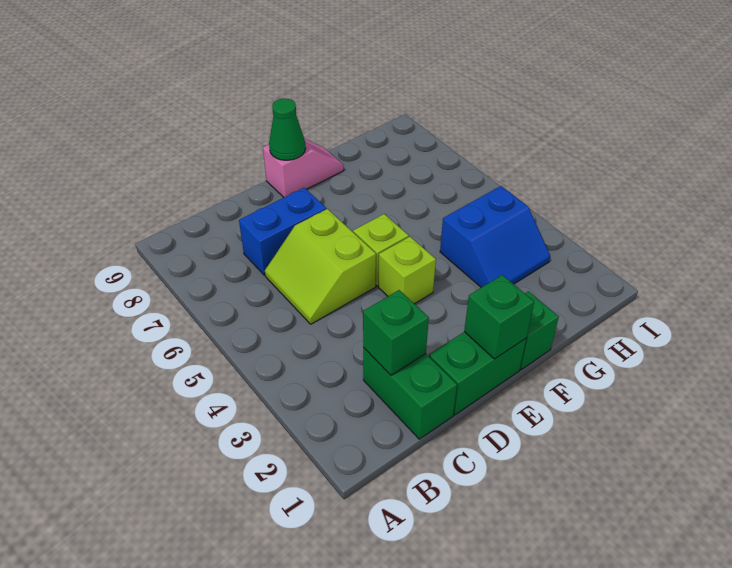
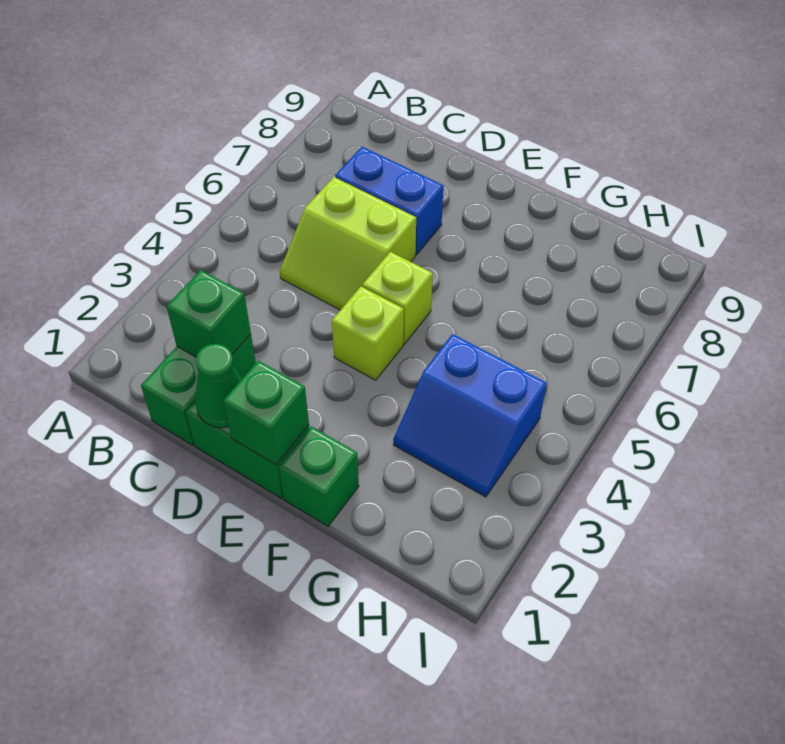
lime 2x2 slope [265,209,376,324] -> lime 2x2 slope turned to [280,177,416,310]
pink 1x2 slope [263,139,344,197] -> none
green 1x1 cone [269,98,306,160] -> green 1x1 cone moved to [195,344,242,428]

